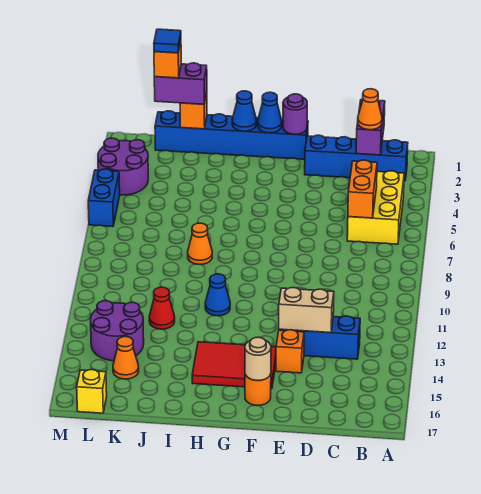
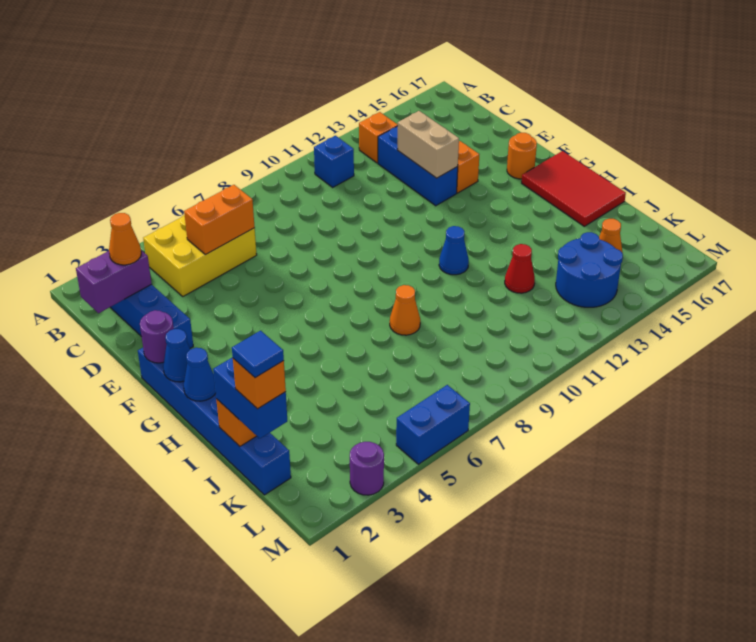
none -> blue 1x1 brick [314,136,354,187]
none -> orange 1x1 brick [359,112,398,163]
red 2x3 tile [192,342,276,389] -> red 2x3 tile moved to [522,151,626,226]
tan 1x1 round brick [245,337,271,380] -> none
purple 1x2 brick [154,63,207,104] -> blue 1x2 brick [213,357,287,438]
purple 2x2 round brick [91,301,144,361] -> blue 2x2 round brick [556,232,623,307]
purple 2x2 round brick [98,138,148,195] -> purple 1x1 round brick [350,442,384,495]
yellow 1x1 brick [77,370,107,413] -> none

